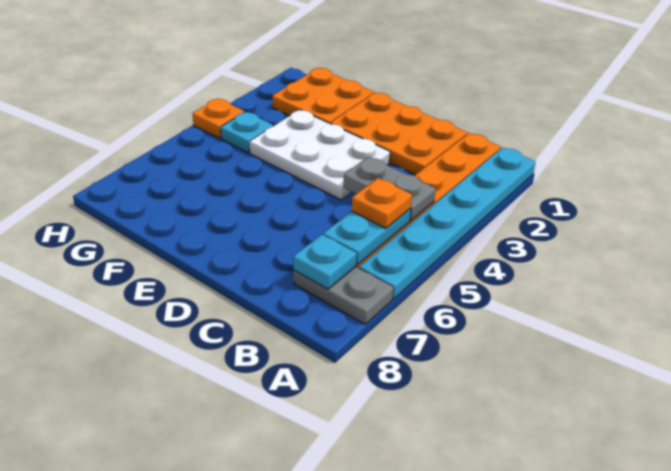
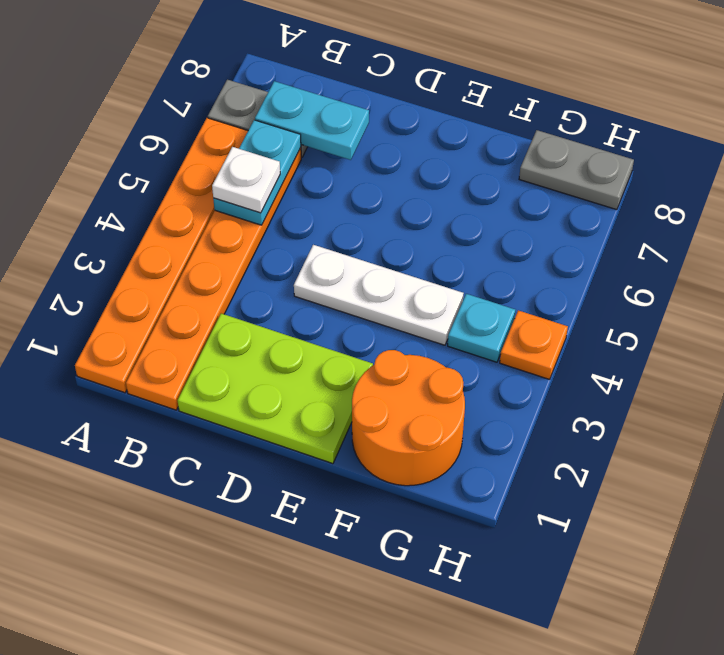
cyan 1x6 plate [359,147,536,299] -> orange 1x6 plate [75,118,248,393]
grey 1x2 plate [343,157,436,221] -> grey 1x2 plate moved to [519,130,634,210]
orange 1x1 plate [352,178,412,228] -> white 1x1 plate [212,147,280,213]
cyan 1x1 plate [293,235,357,289] -> cyan 1x2 plate [255,81,369,160]
orange 2x3 plate [330,93,467,175] -> lime 2x3 plate [178,314,373,464]
white 2x3 plate [250,110,390,200] -> white 1x3 plate [294,245,464,345]
orange 2x2 plate [272,68,374,123] -> orange 2x2 round brick [352,350,465,486]

